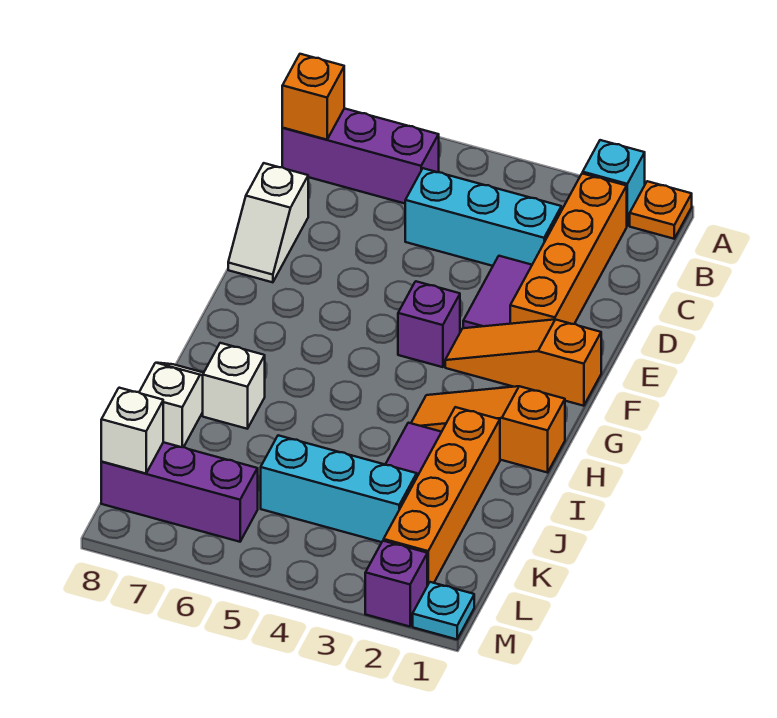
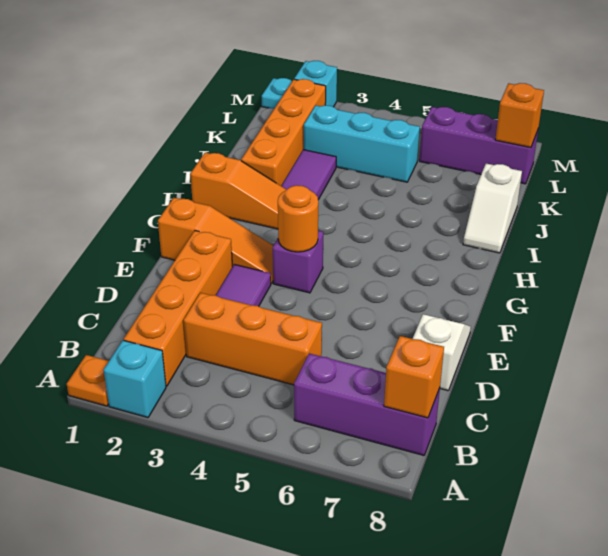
cyan 1x3 brick [405,168,561,266] -> orange 1x3 brick [184,293,322,385]
none -> orange 1x1 round brick [278,185,318,252]
white 1x1 brick [203,343,265,429] -> none
white 1x1 brick [101,388,163,473] -> orange 1x1 brick [495,83,544,148]
purple 1x1 brick [365,541,427,627] -> cyan 1x1 brick [294,61,337,107]

